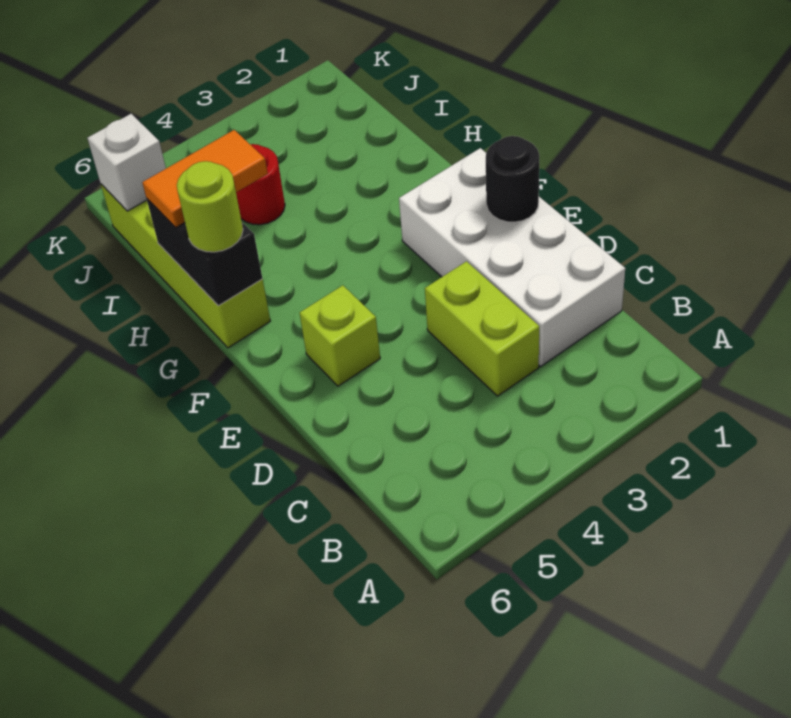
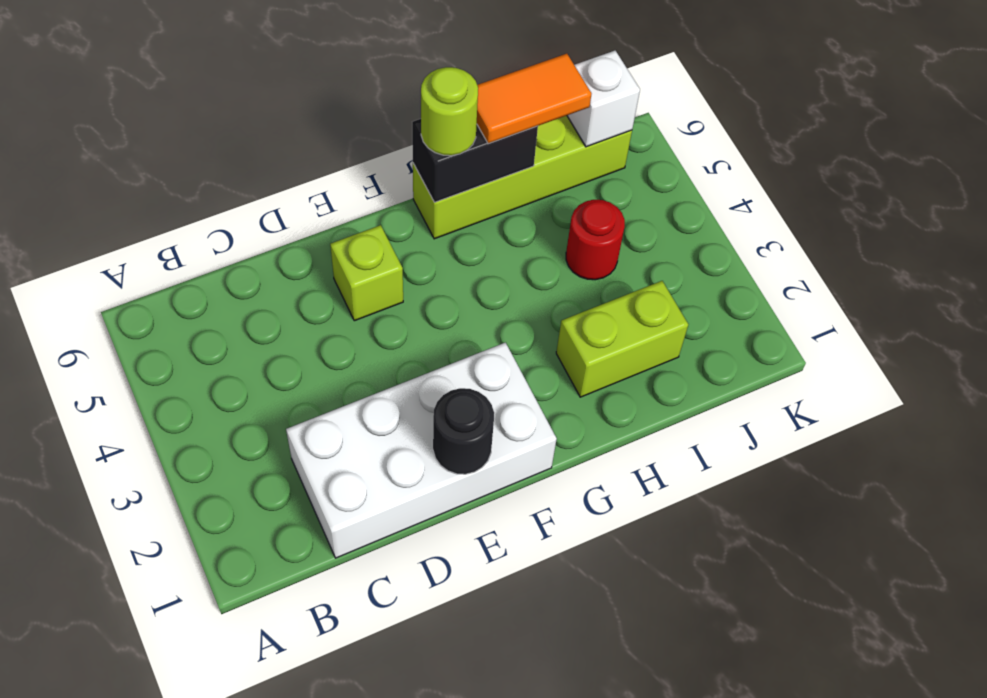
lime 1x2 brick [425,261,539,396] -> lime 1x2 brick moved to [556,281,688,397]
orange 1x2 tile [142,130,268,227] -> orange 1x2 tile turned to [477,54,591,144]

